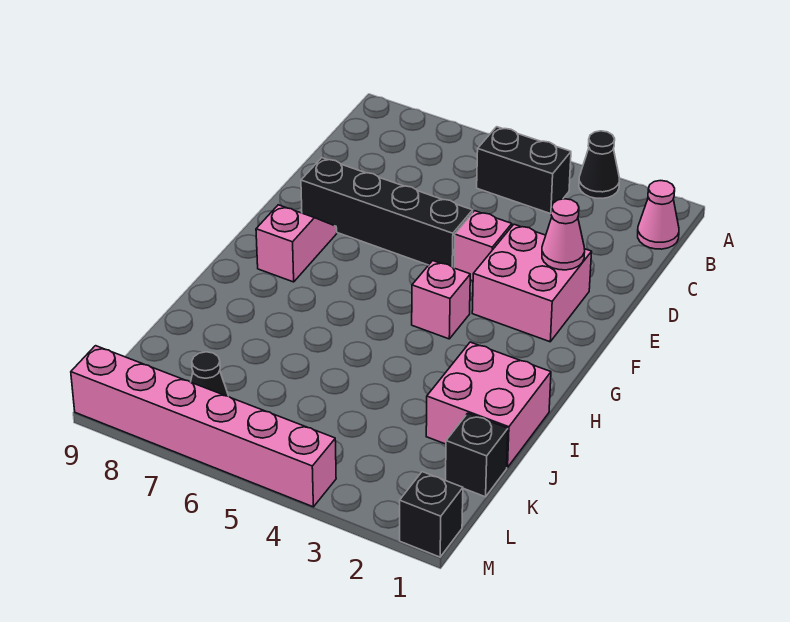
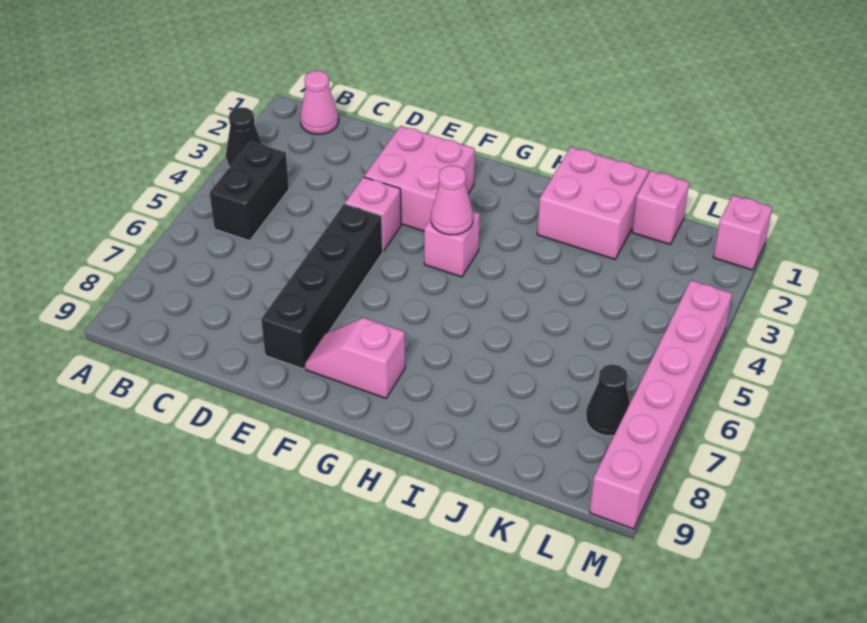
pink 1x1 cone [542,199,585,270] -> pink 1x1 cone moved to [431,165,473,235]
black 1x1 brick [446,413,508,497] -> pink 1x1 brick [632,171,689,244]
black 1x1 brick [400,472,463,557] -> pink 1x1 brick [713,195,772,270]

